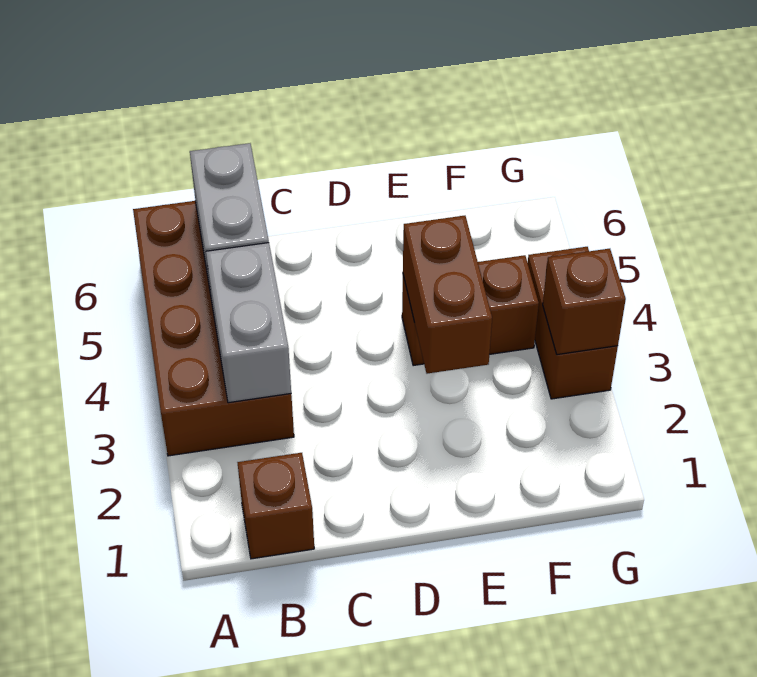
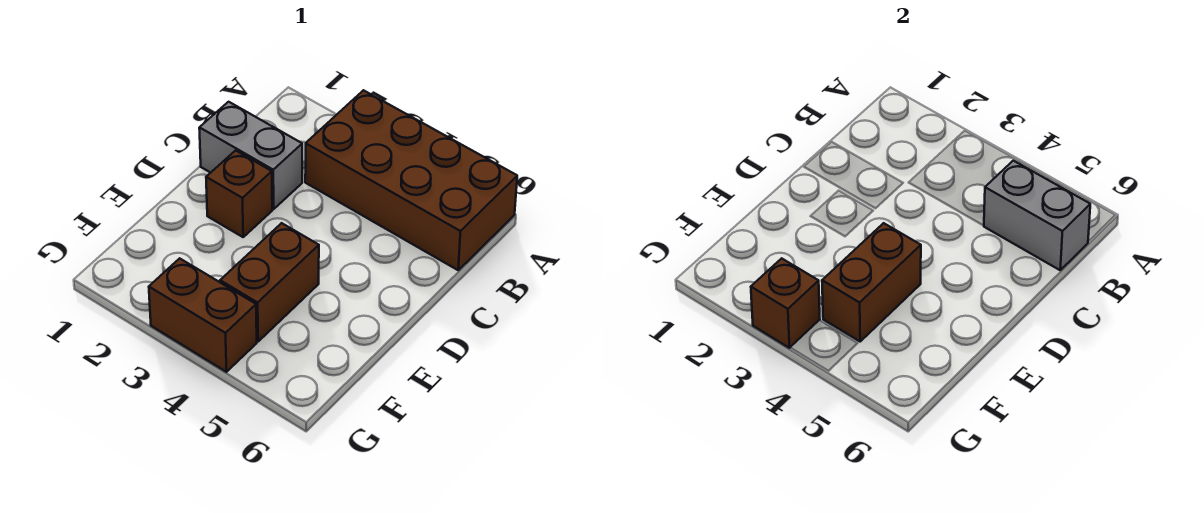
brown 1x1 brick [237,453,314,559] -> brown 1x1 brick moved to [206,150,272,237]
grey 1x2 brick [206,243,291,403] -> grey 1x2 brick moved to [199,102,302,209]
brown 1x2 brick [403,216,492,374] -> brown 1x2 brick turned to [822,223,921,341]

